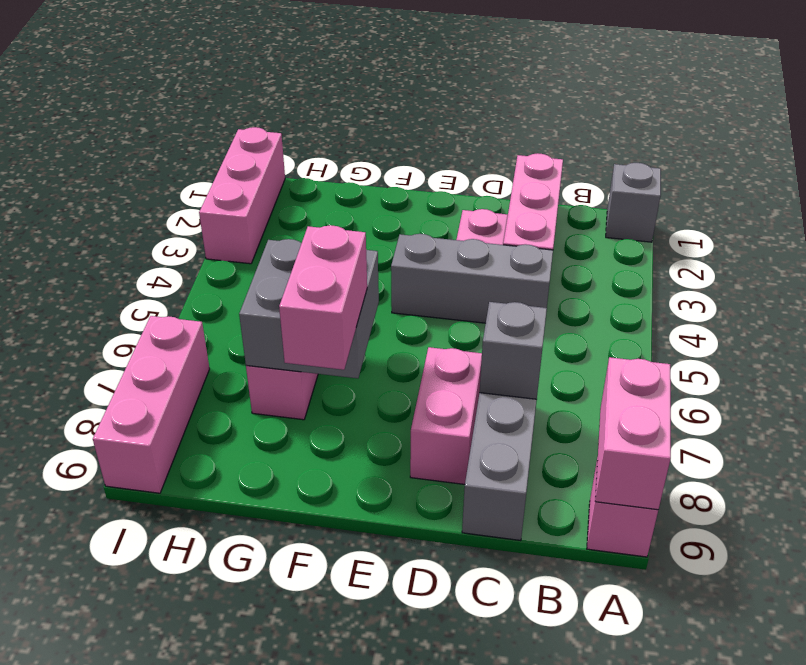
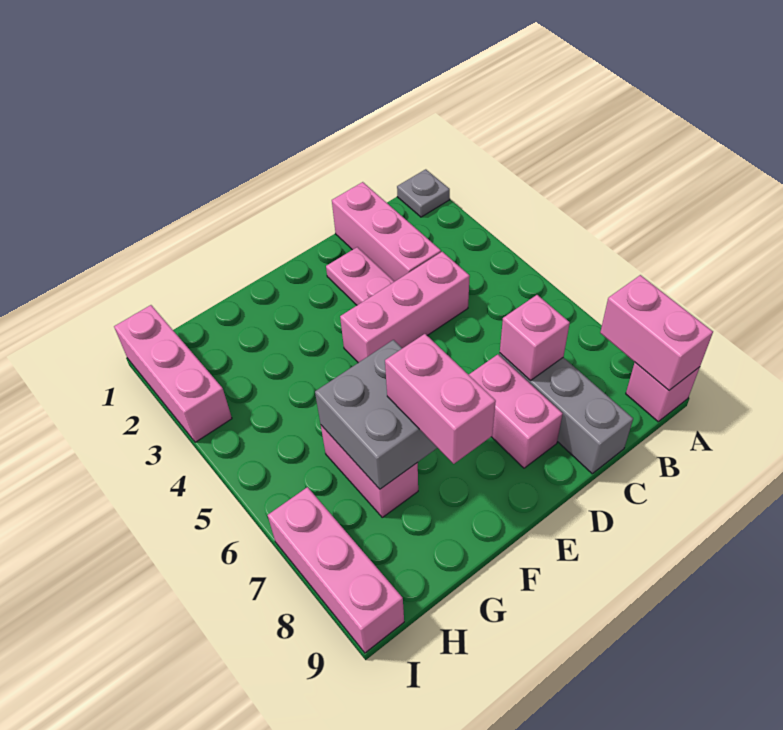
grey 1x1 brick [606,163,661,242] -> grey 1x1 plate [397,169,450,217]
grey 1x3 brick [391,234,553,323] -> pink 1x3 brick [340,252,470,363]
grey 1x1 brick [479,302,547,399] -> pink 1x1 brick [500,295,570,381]

